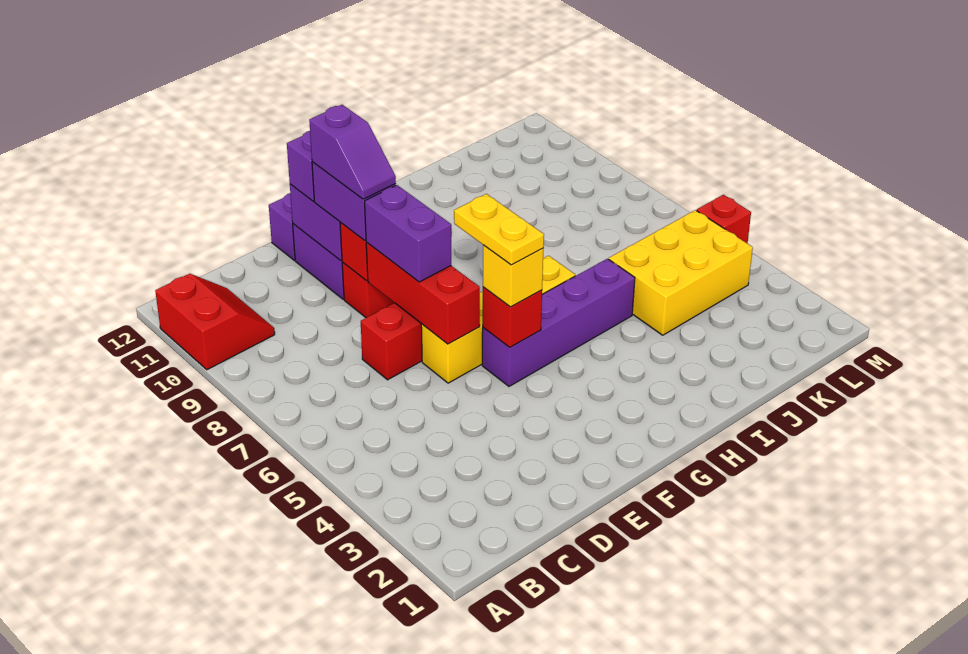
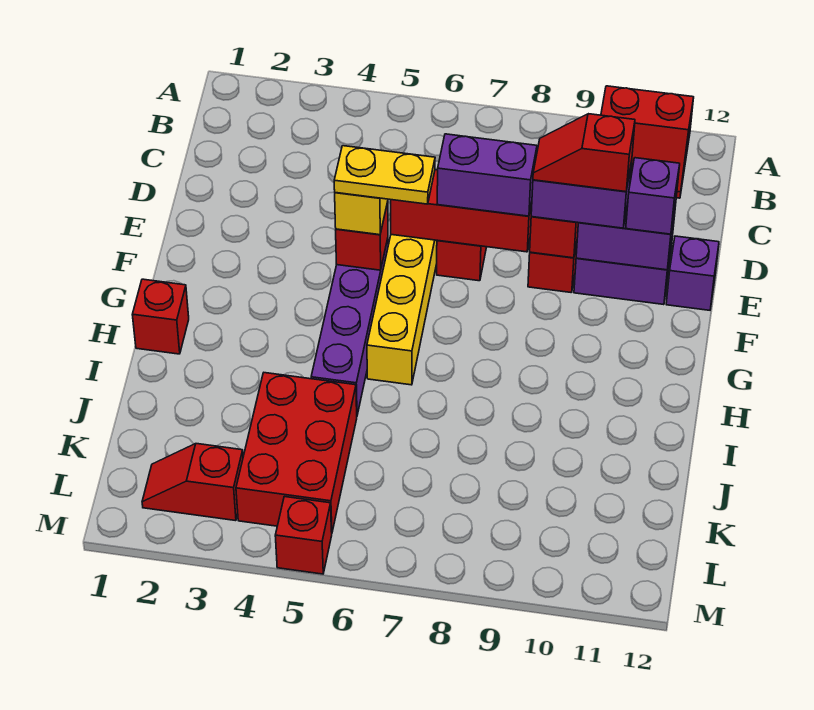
purple 1x2 slope [309,105,396,199] -> red 1x2 slope [533,114,635,192]
none -> red 1x1 brick [132,279,189,354]
yellow 2x3 brick [609,210,753,335] -> red 2x3 brick [236,373,357,532]
none -> red 1x2 slope [142,444,243,521]

